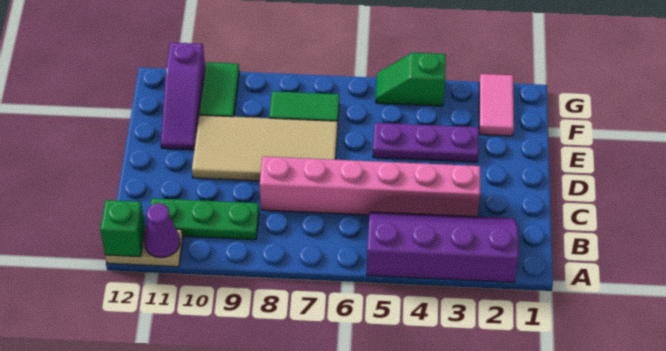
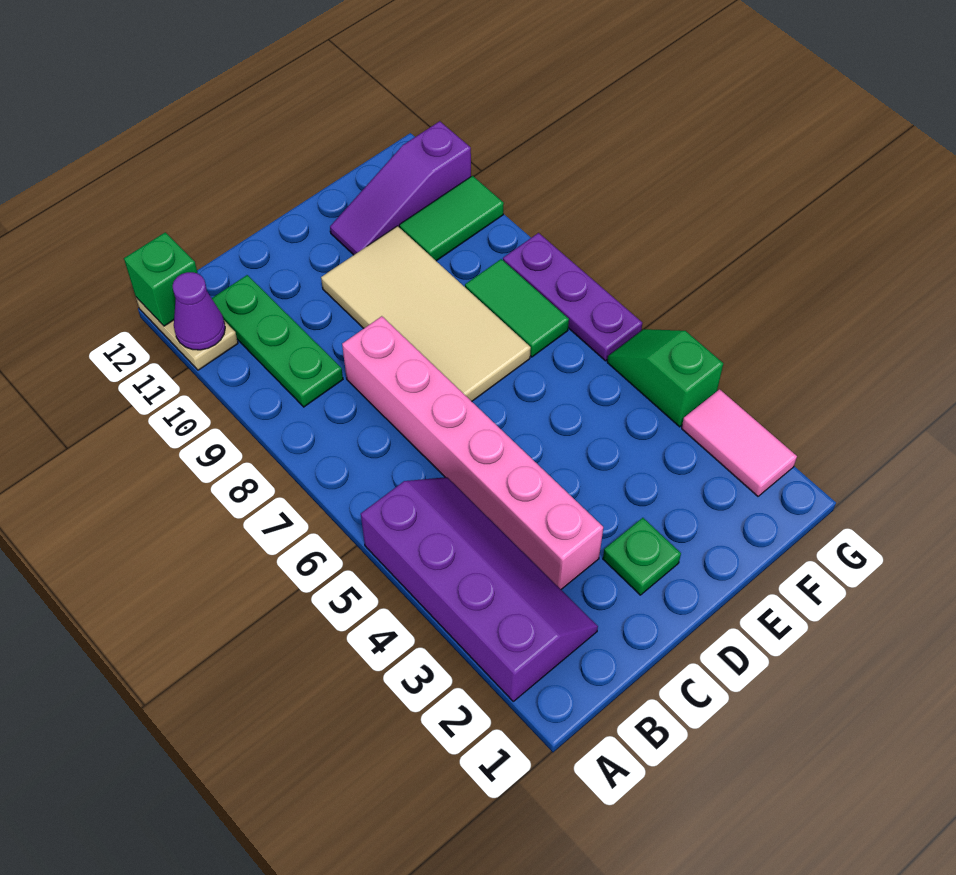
none -> green 1x1 plate [603,518,681,595]
purple 1x3 plate [373,123,479,162] -> purple 1x3 plate moved to [503,233,642,361]
pink 1x2 tile [479,74,514,136] -> pink 1x2 tile turned to [682,389,797,496]

